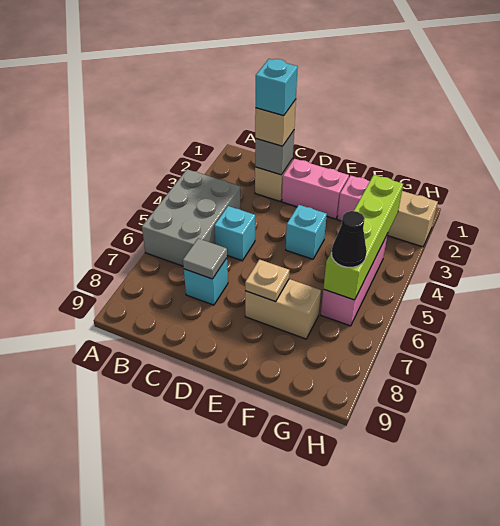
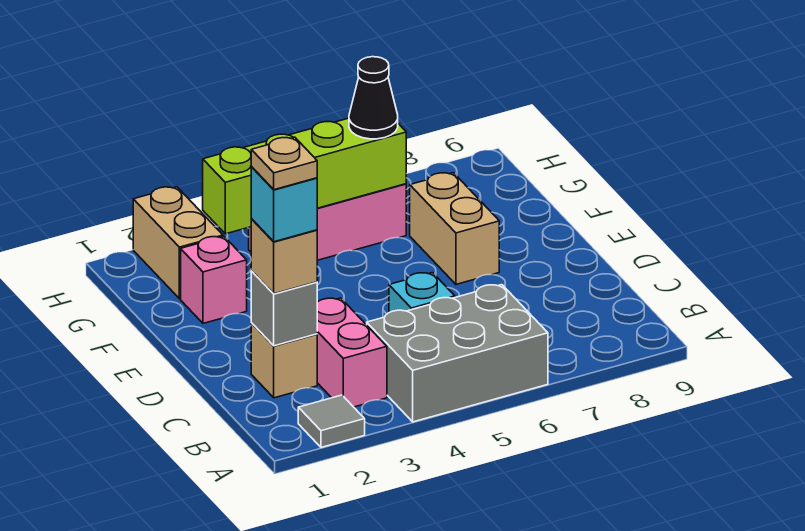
cyan 1x1 brick [184,258,228,305] -> none
grey 1x1 tile [183,238,227,279] -> grey 1x1 tile moved to [298,395,365,447]
pink 1x2 brick [282,159,349,219] -> pink 1x2 brick moved to [317,298,387,407]
cyan 1x1 brick [286,205,327,259] -> none
tan 1x1 plate [245,260,289,302] -> tan 1x1 plate moved to [251,137,317,190]

